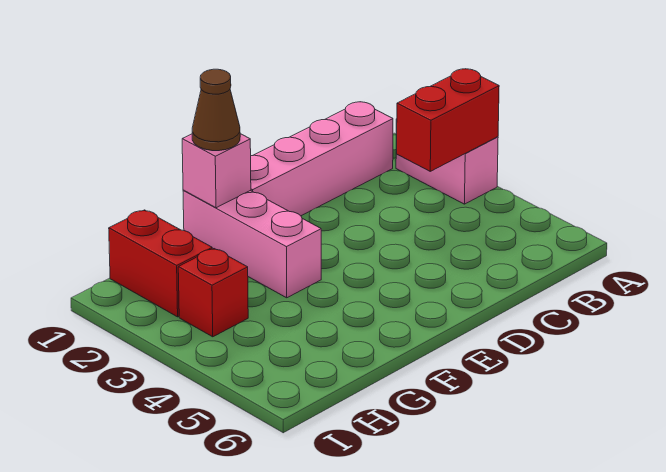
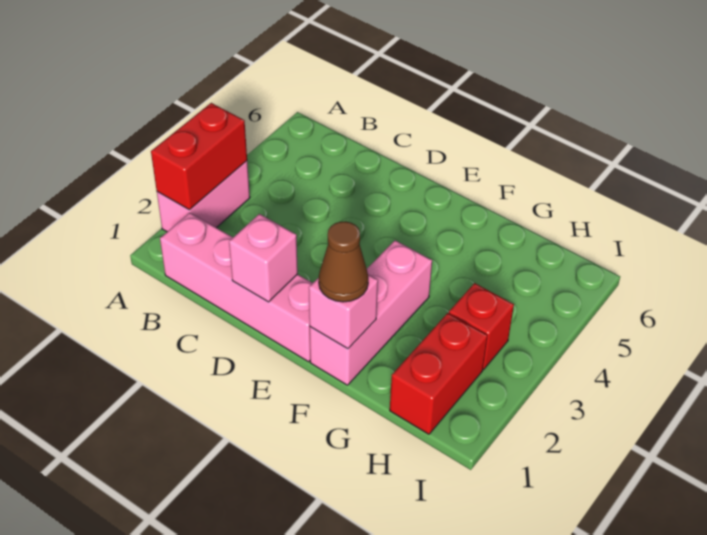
red 1x2 brick [397,69,499,171] -> red 1x2 brick turned to [151,103,247,210]
none -> pink 1x1 brick [229,214,298,302]

